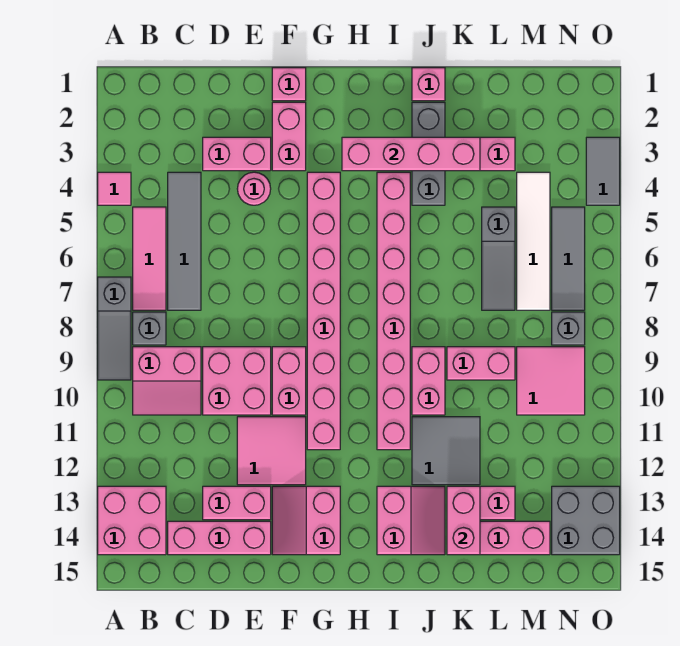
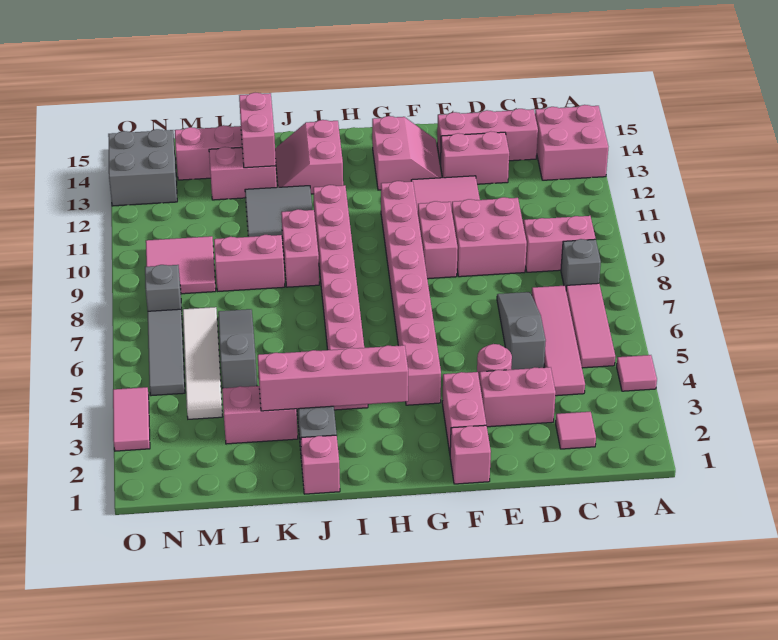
grey 1x3 slope [98,277,131,380] -> grey 1x3 slope moved to [497,292,546,370]
none -> pink 1x1 tile [556,412,596,449]
grey 1x4 tile [168,172,201,310] -> pink 1x4 tile [532,286,585,396]
grey 1x2 tile [586,137,620,205] -> pink 1x2 tile [113,387,150,451]

